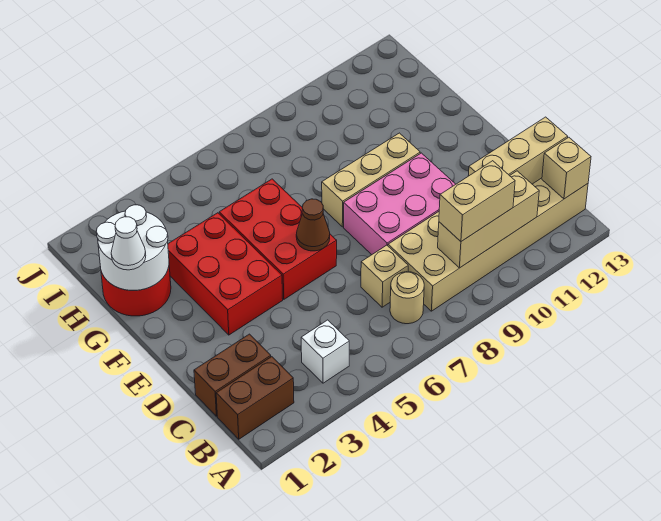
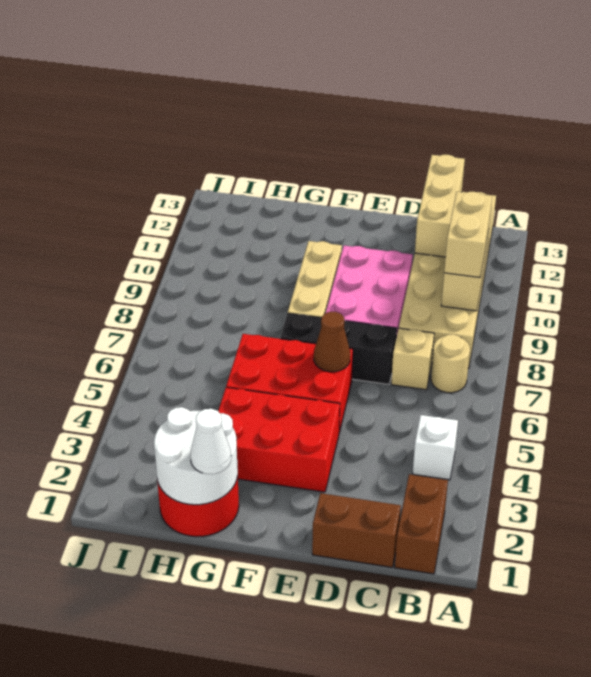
tan 1x1 brick [542,137,591,199] -> none
brown 1x2 brick [194,334,271,416] -> brown 1x2 brick turned to [312,493,401,567]
none -> black 1x3 brick [280,313,397,384]

